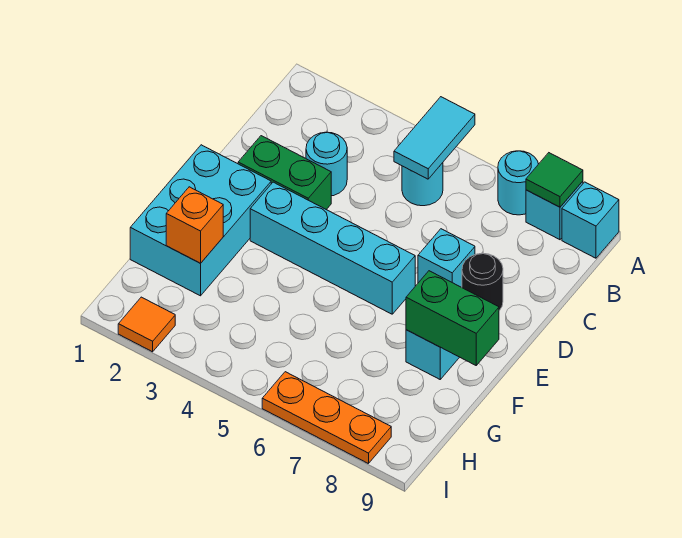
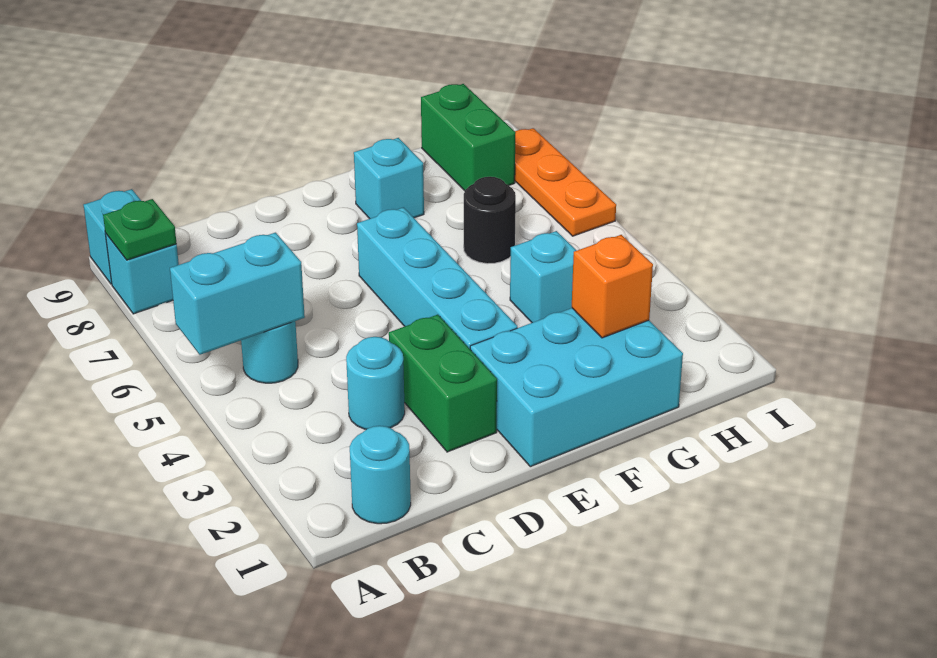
cyan 1x2 tile [394,97,475,179] -> cyan 1x2 brick [170,233,305,355]
cyan 1x1 round brick [498,151,538,215] -> cyan 1x1 round brick moved to [350,426,411,524]
green 1x1 tile [526,153,583,207] -> green 1x1 plate [103,199,177,260]
cyan 1x1 brick [418,229,475,287] -> cyan 1x1 brick moved to [510,231,577,323]
black 1x1 round brick [462,253,503,311] -> black 1x1 round brick moved to [464,177,516,264]
green 1x2 brick [406,271,499,365] -> green 1x2 brick moved to [421,84,516,191]
orange 1x1 tile [118,297,175,352] -> none

